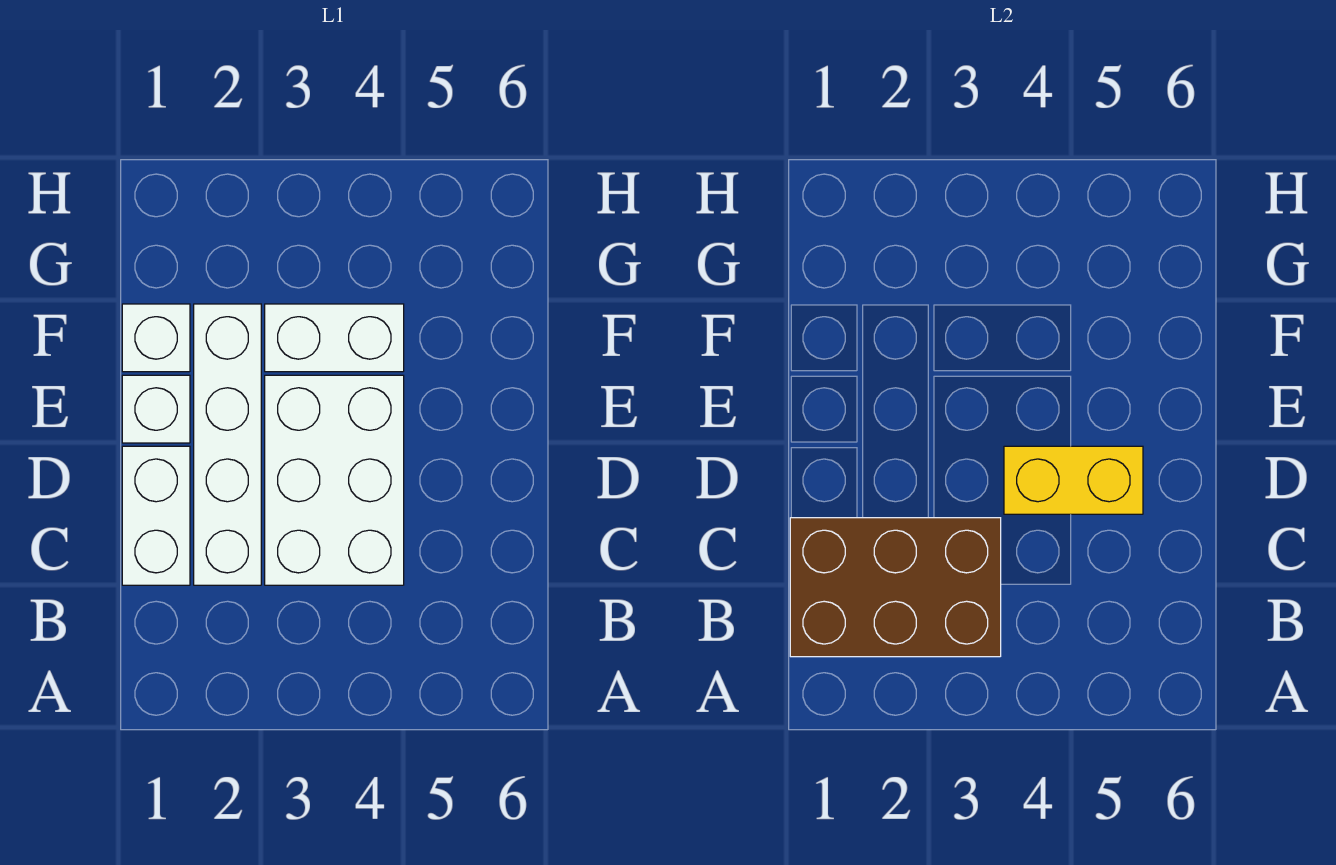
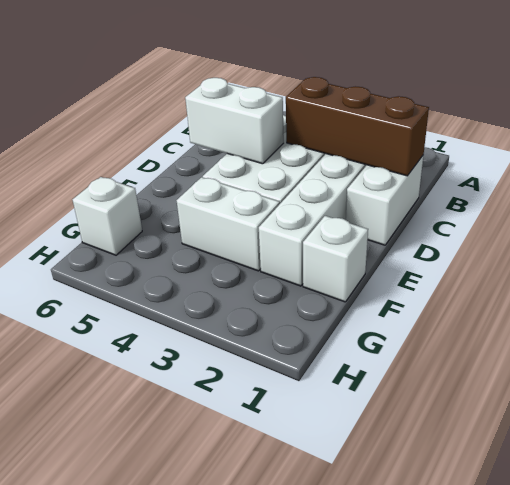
brown 2x3 brick [790,518,1001,657] -> brown 1x3 brick [286,77,429,176]
yellow 1x2 brick [1004,446,1143,514] -> white 1x2 brick [185,78,284,164]
white 1x1 brick [122,375,190,443] -> white 1x1 brick moved to [73,177,142,255]

